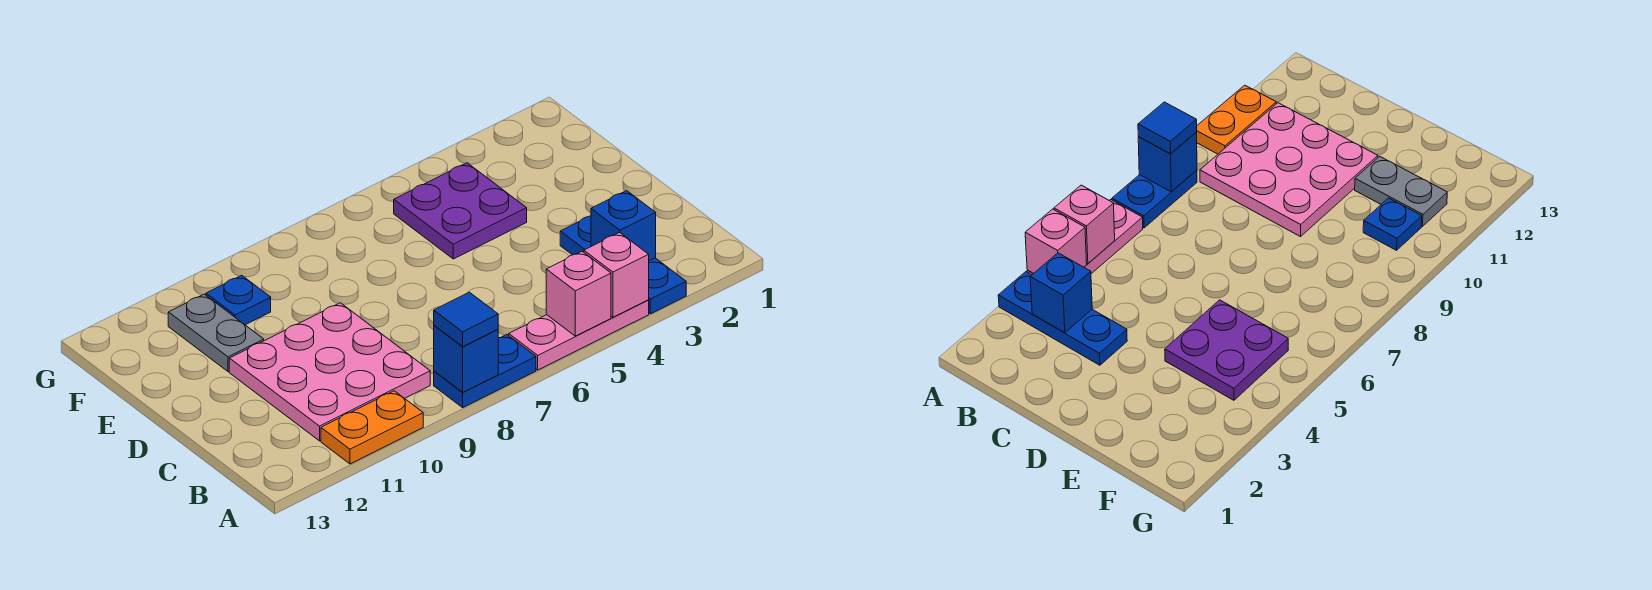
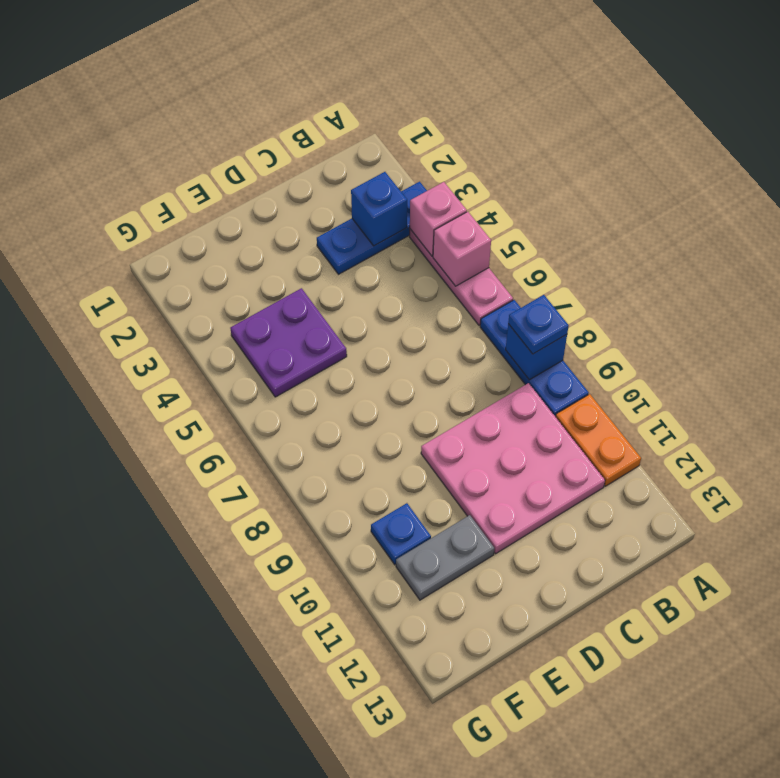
blue 1x2 plate [434,335,536,407] -> blue 1x3 plate [480,300,589,417]
blue 1x1 tile [434,292,498,346] -> blue 1x1 plate [508,295,569,354]

